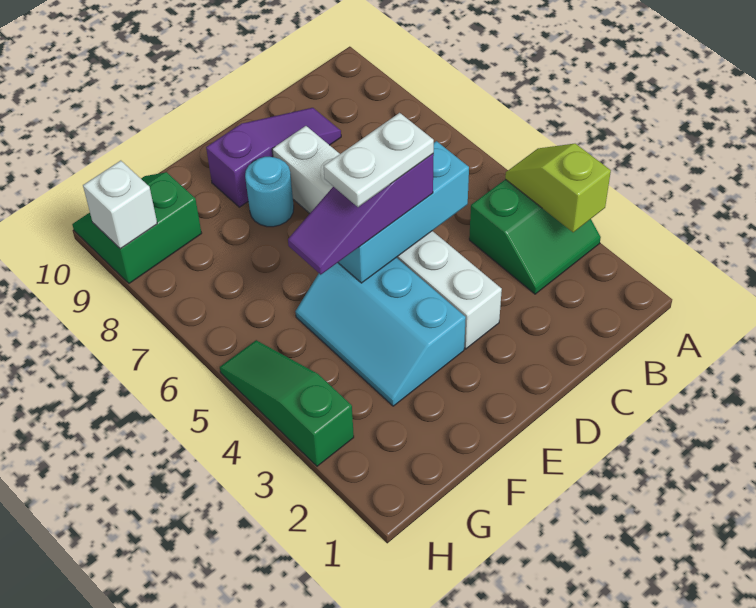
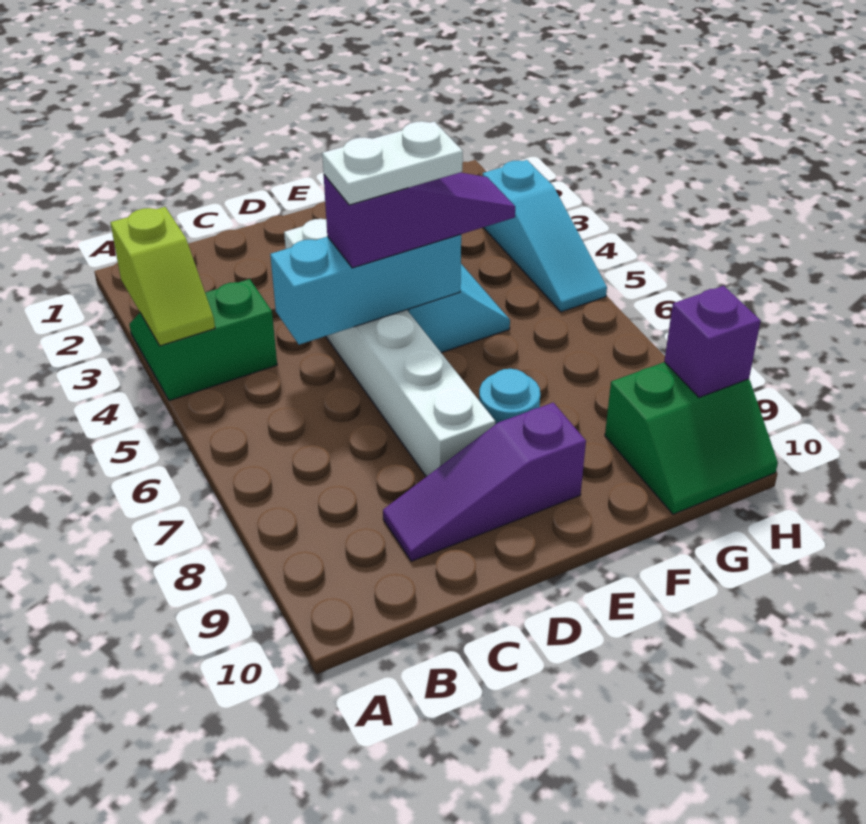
green 1x3 slope [220,340,354,466] -> cyan 1x3 slope [483,160,607,312]
white 1x1 brick [83,161,157,249] -> purple 1x1 brick [664,286,761,397]

